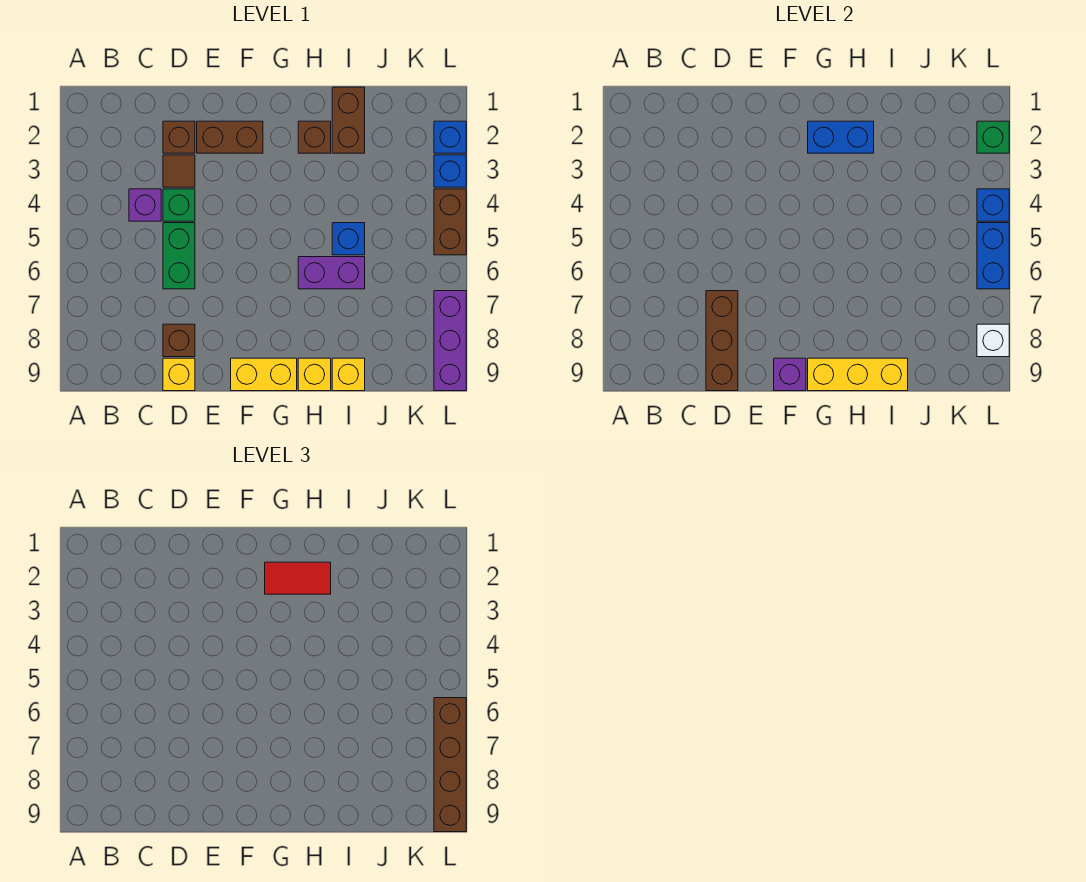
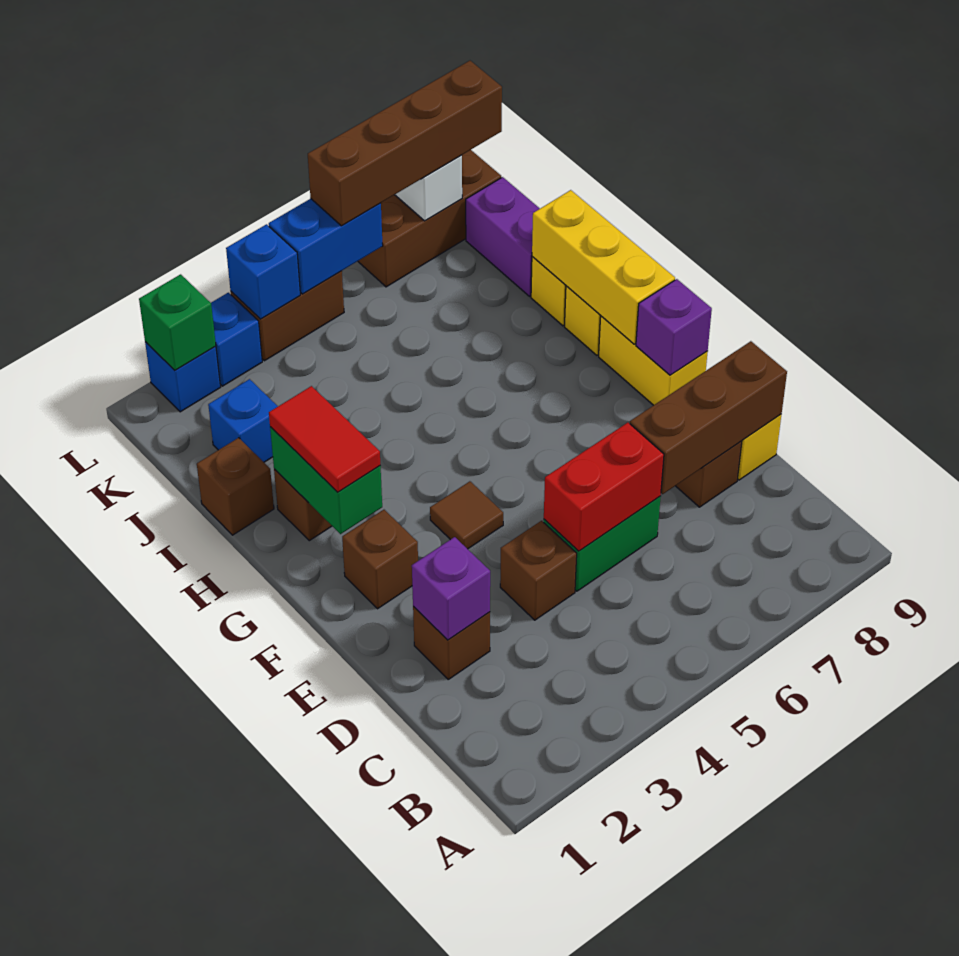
purple 1x1 brick [129,189,161,221] -> purple 1x1 brick moved to [412,537,490,640]
brown 1x1 tile [163,155,195,187] -> brown 1x1 tile moved to [430,481,503,549]
green 1x1 brick [163,189,195,221] -> brown 1x1 brick [500,521,577,620]
none -> red 1x2 brick [544,423,664,551]
brown 1x2 brick [197,121,263,153] -> brown 1x1 brick [342,510,418,609]
blue 1x2 brick [808,121,874,153] -> green 1x2 brick [270,427,382,534]
purple 1x2 brick [298,257,365,289] -> purple 1x2 brick moved to [466,177,540,296]
brown 1x2 brick [332,87,365,153] -> brown 1x1 brick [197,438,274,535]
blue 1x1 brick [332,223,365,255] -> blue 1x1 brick moved to [208,379,278,462]
purple 1x3 brick [434,291,466,391] -> brown 1x3 brick [358,150,501,287]

